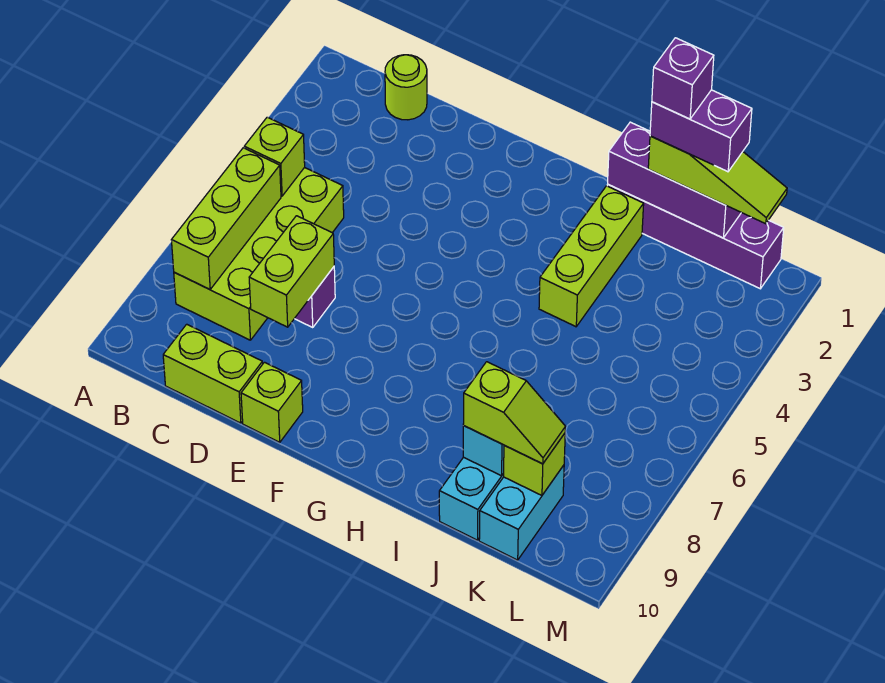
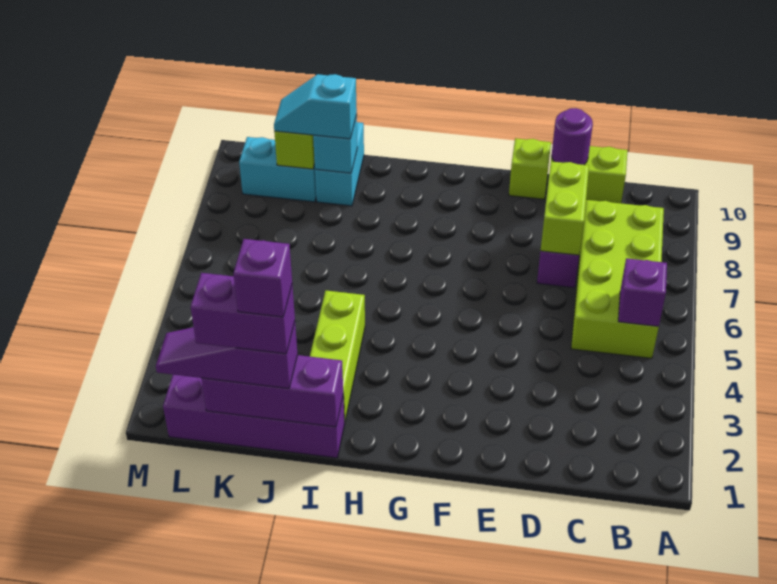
lime 1x1 brick [244,117,305,196] -> purple 1x1 brick [618,258,667,327]
lime 1x3 brick [172,148,281,289] -> none
lime 1x1 round brick [385,55,427,120] -> none
none -> purple 1x1 round brick [552,108,593,165]
lime 1x3 slope [648,136,787,224] -> purple 1x3 slope [156,322,298,389]
lime 1x2 slope [463,362,565,464] -> cyan 1x2 slope [274,74,357,139]
cyan 1x2 brick [479,465,564,560] -> cyan 1x2 brick turned to [239,137,316,202]

